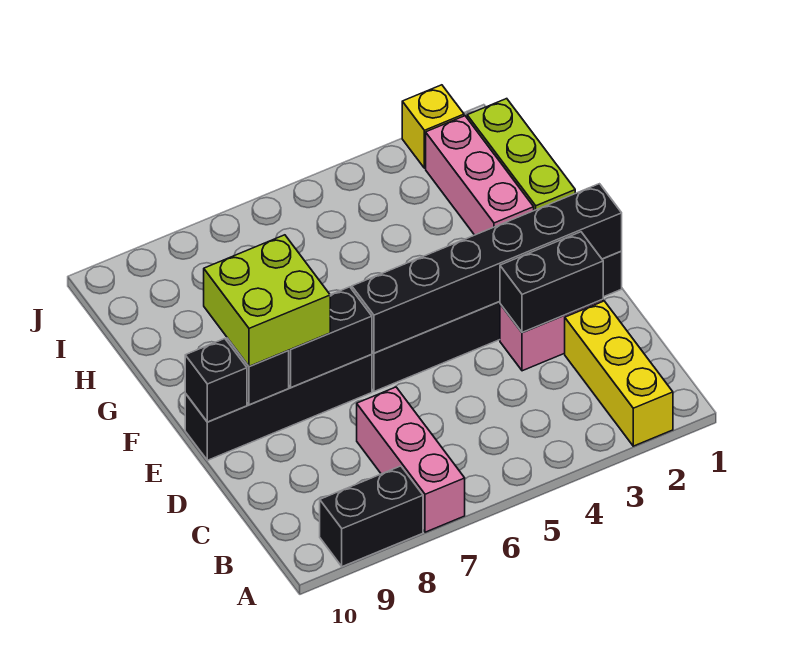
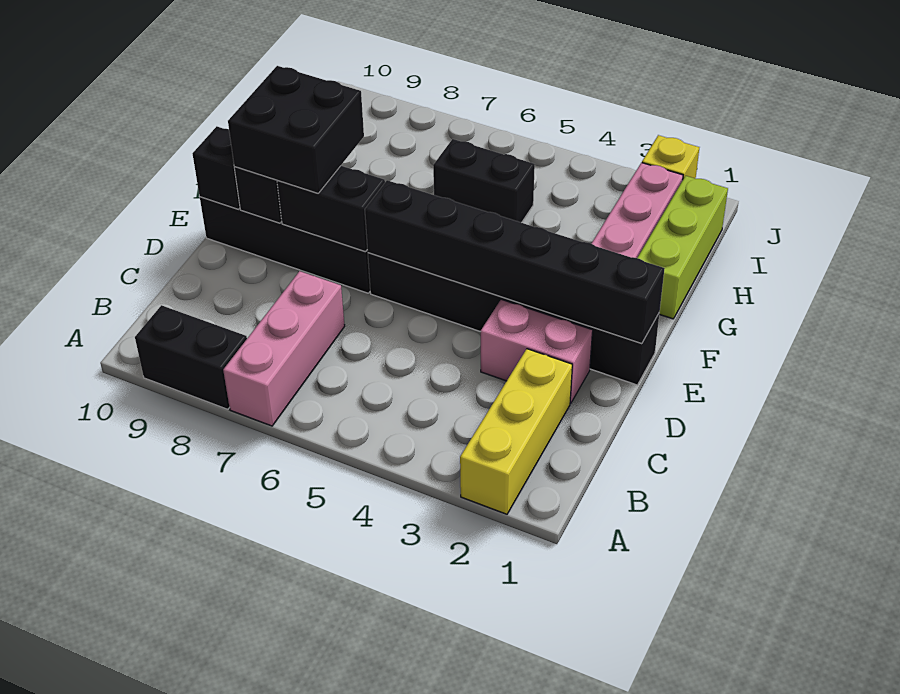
black 1x2 brick [500,232,603,333] -> black 1x2 brick moved to [433,139,535,223]
lime 2x2 brick [204,235,330,367] -> black 2x2 brick [228,66,364,193]

